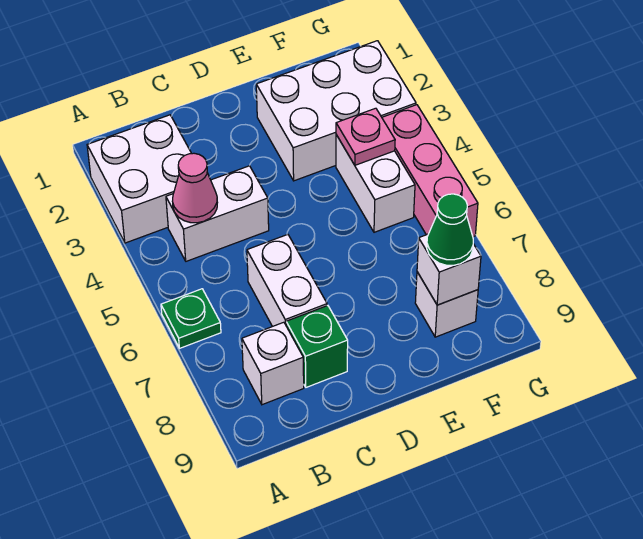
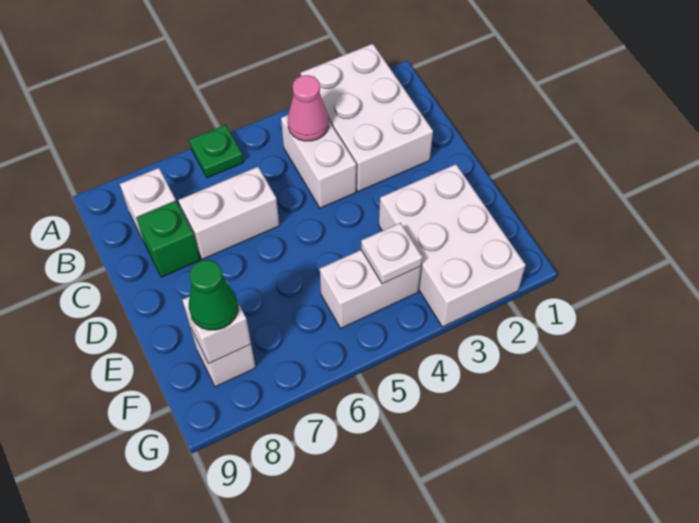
white 2x2 brick [87,115,192,243] -> white 2x3 brick [301,44,433,192]
pink 1x1 plate [336,108,395,165] -> white 1x1 plate [361,223,422,284]
pink 1x3 brick [382,105,478,237] -> none

